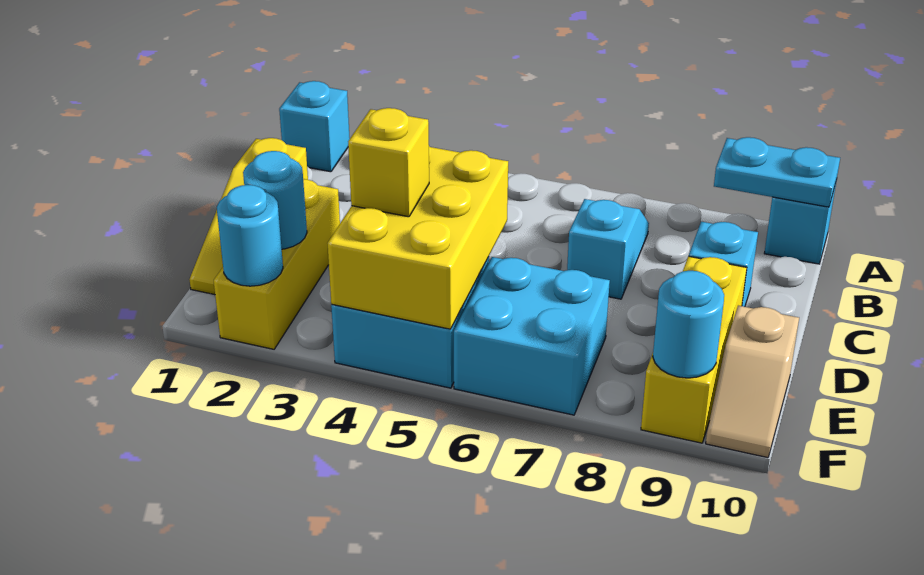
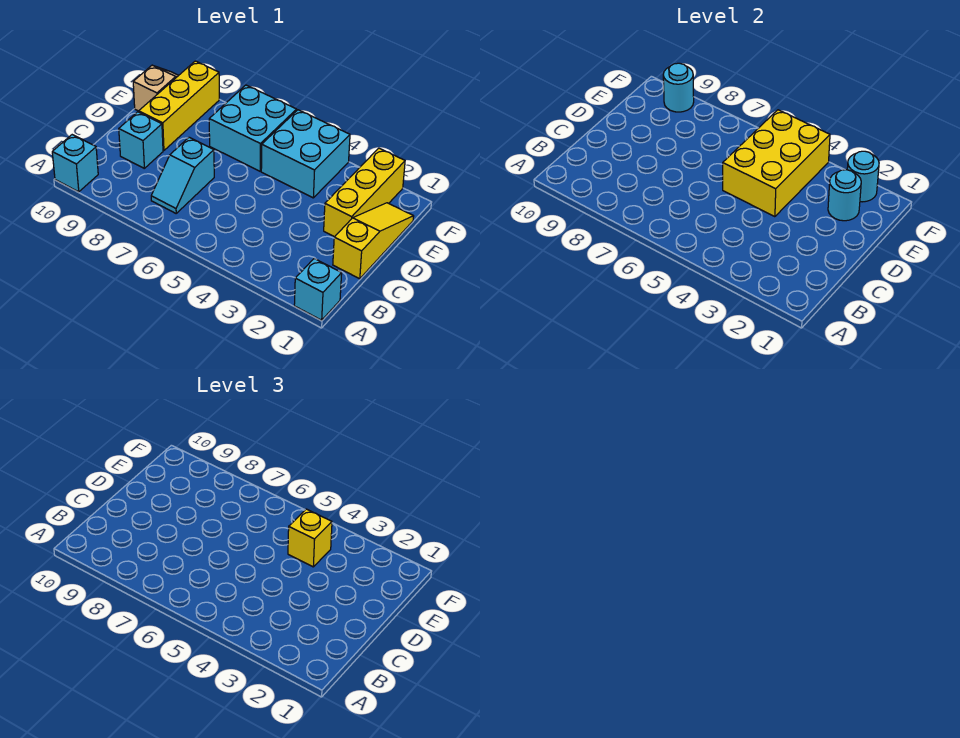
cyan 1x2 plate [714,137,840,207] -> none

